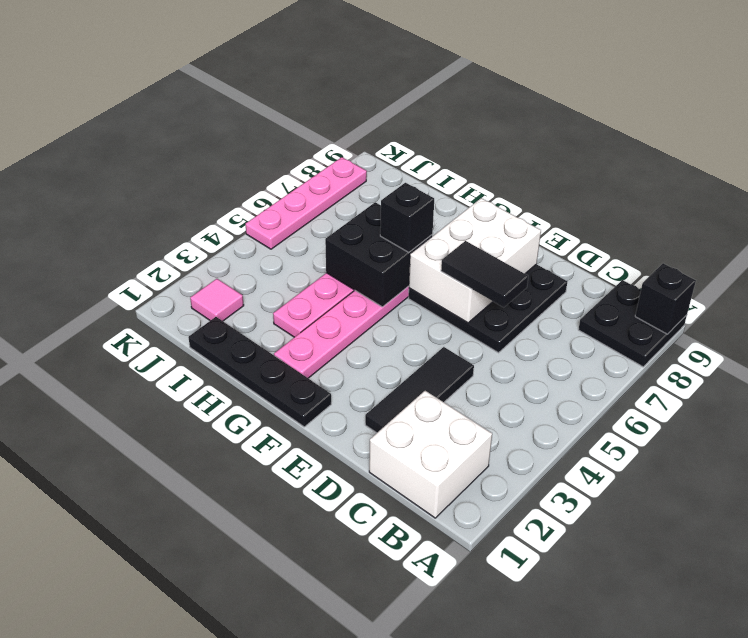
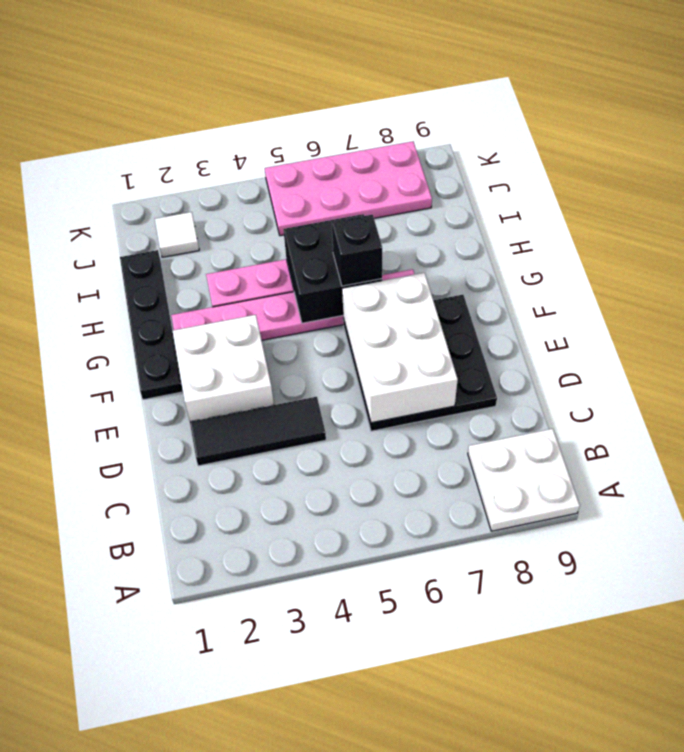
black 2x2 plate [578,280,687,367] -> white 2x2 plate [468,429,580,531]
black 1x1 brick [635,263,696,334] -> none
white 2x2 brick [369,391,492,518] -> white 2x2 brick moved to [172,315,274,421]
black 1x2 tile [441,241,528,307] -> none
white 2x3 brick [409,198,541,323] -> white 2x3 brick turned to [342,273,458,423]
pink 1x1 tile [190,279,244,321] -> white 1x1 tile [155,212,199,257]
pink 1x4 plate [246,157,367,249] -> pink 2x4 plate [265,142,432,236]

